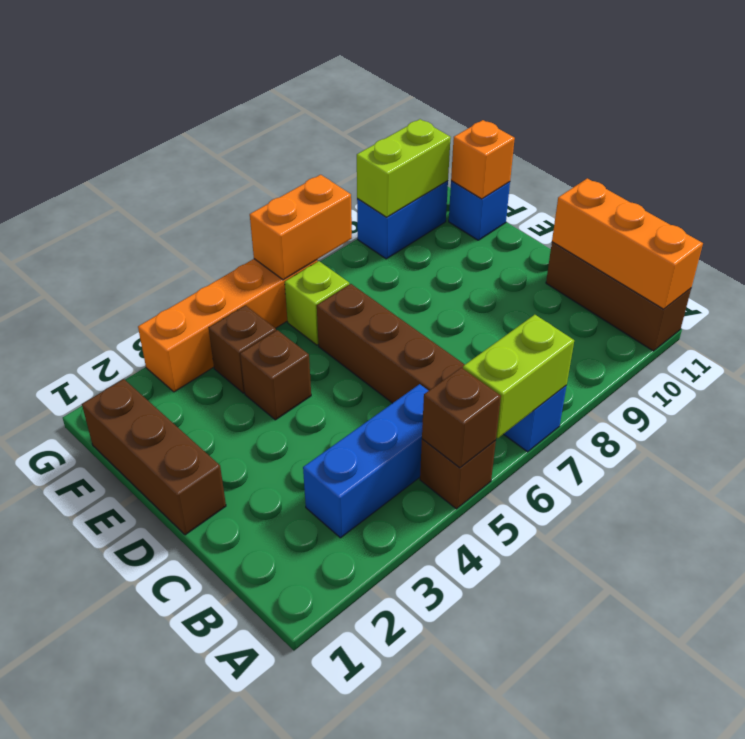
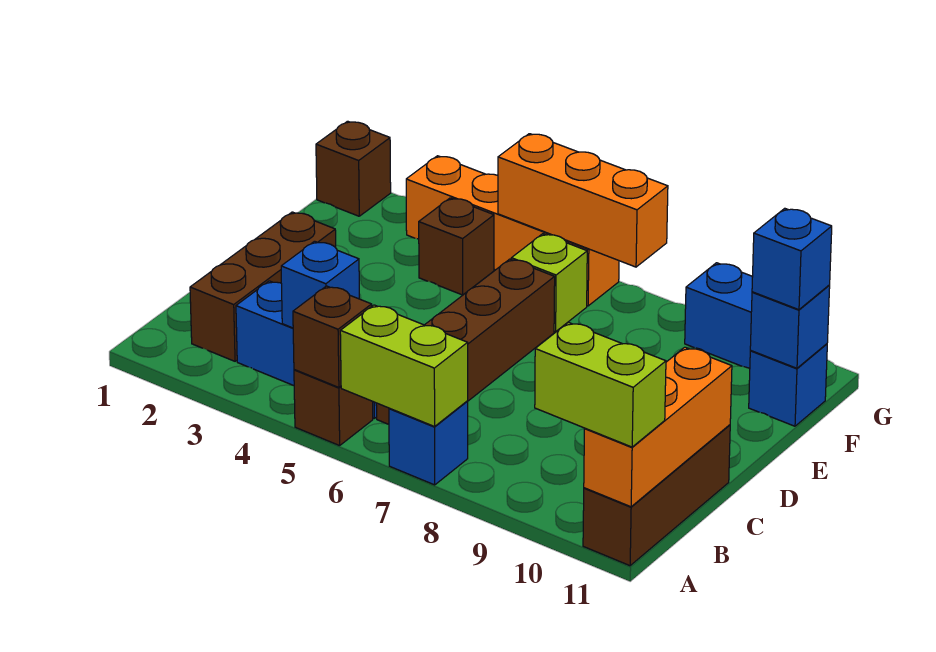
none -> blue 1x1 brick [281,241,359,328]
brown 1x3 brick [82,379,226,535] -> brown 1x3 brick moved to [190,212,336,361]
brown 1x1 brick [240,330,311,420] -> brown 1x1 brick moved to [316,121,391,216]
orange 1x1 brick [451,120,515,199] -> blue 1x1 brick [750,285,830,368]
none -> blue 1x1 brick [752,208,832,310]
orange 1x2 brick [250,175,352,280] -> orange 1x3 brick [498,134,668,267]
lime 1x2 brick [357,119,451,217] -> lime 1x2 brick moved to [535,322,666,447]

